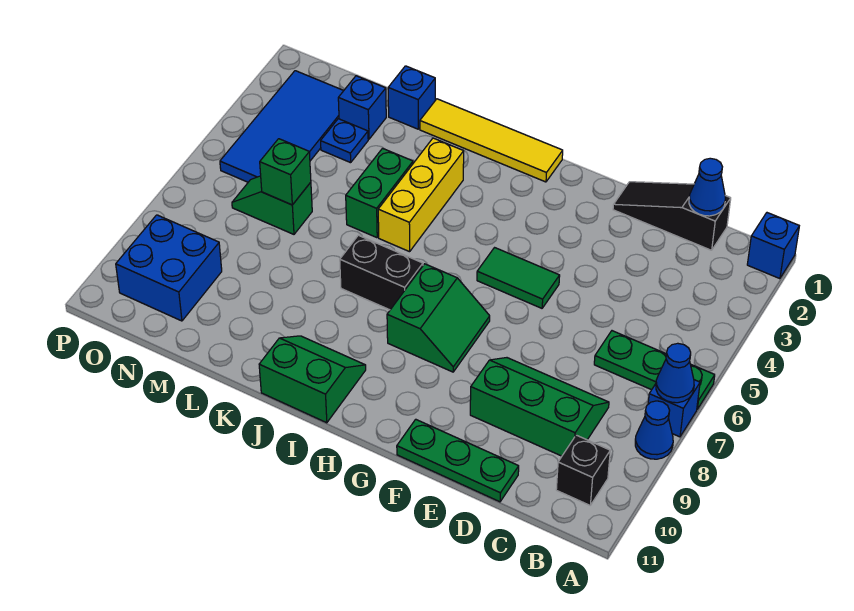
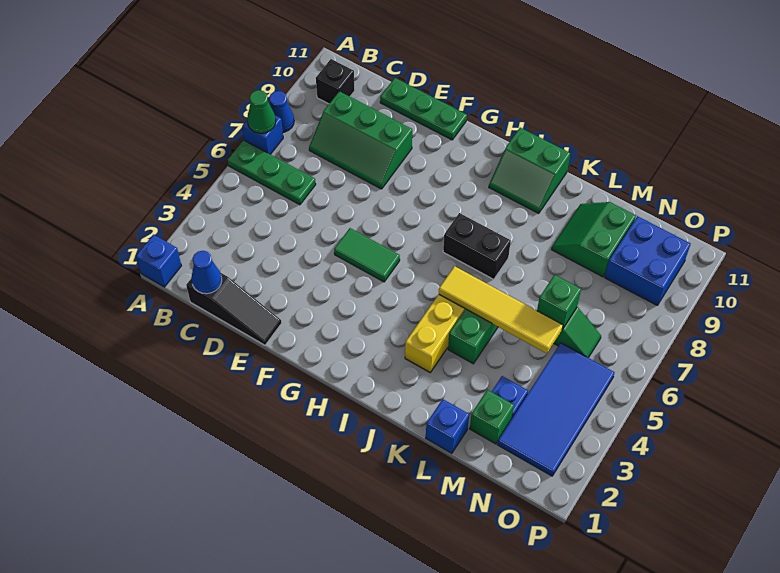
blue 1x1 cone [656,343,694,403] -> green 1x1 cone [247,90,276,133]
green 2x2 slope [387,264,490,372] -> green 2x2 slope moved to [552,202,636,277]
yellow 1x4 tile [420,99,563,182] -> yellow 1x4 tile moved to [439,266,563,354]
blue 1x1 brick [338,76,386,139] -> green 1x1 brick [470,390,514,444]

